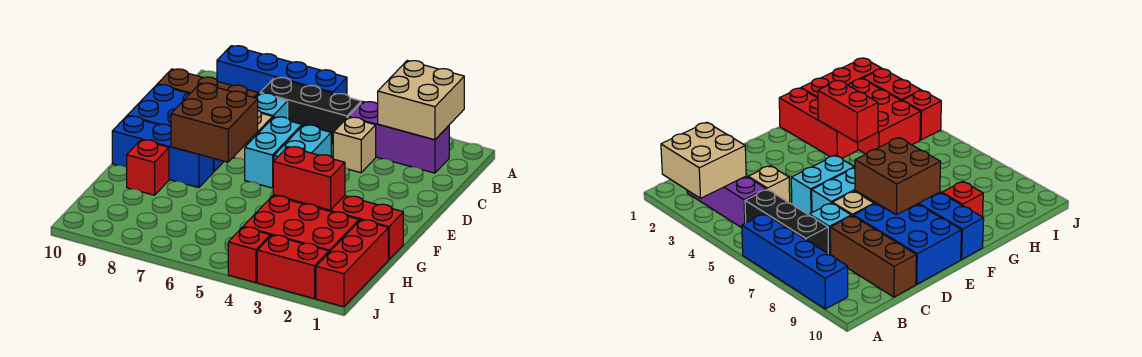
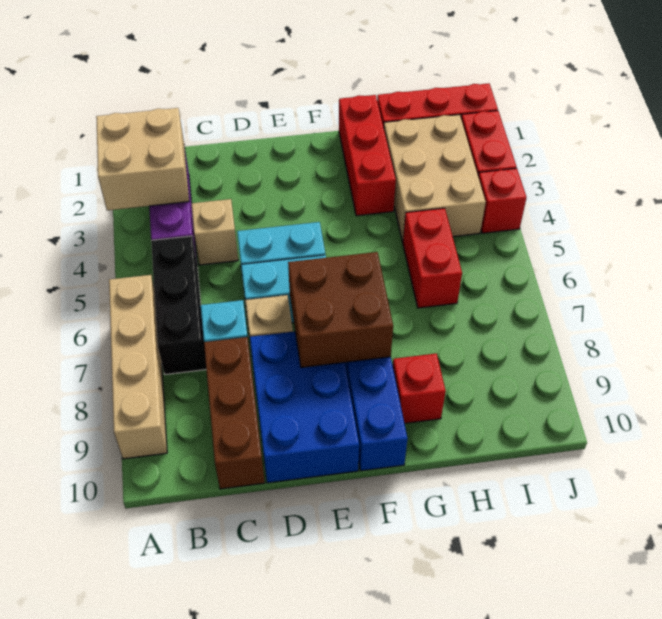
blue 1x4 brick [217,46,347,95] -> tan 1x4 brick [109,275,167,459]
red 1x2 brick [273,147,345,210] -> red 1x2 brick moved to [403,208,462,308]
red 2x3 brick [243,196,359,252] -> tan 2x3 brick [384,115,486,242]

